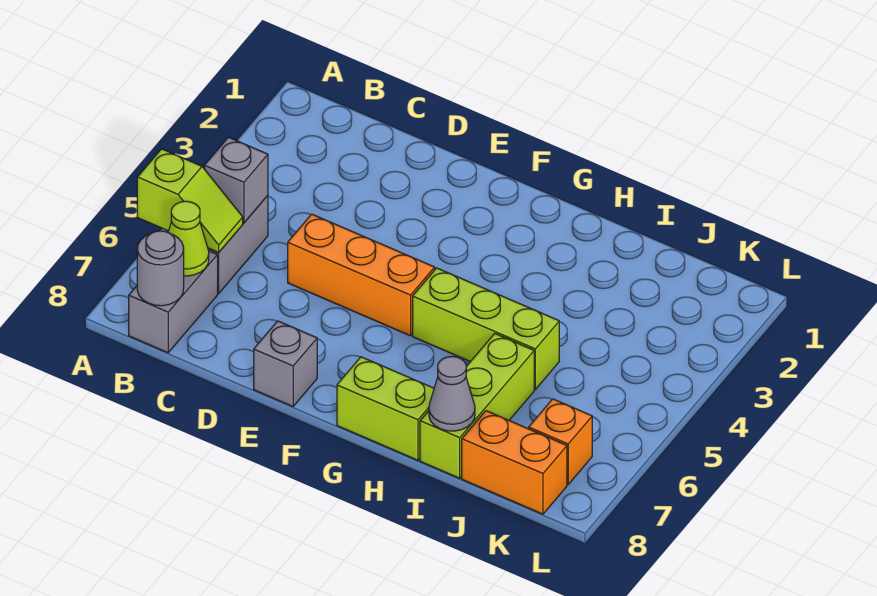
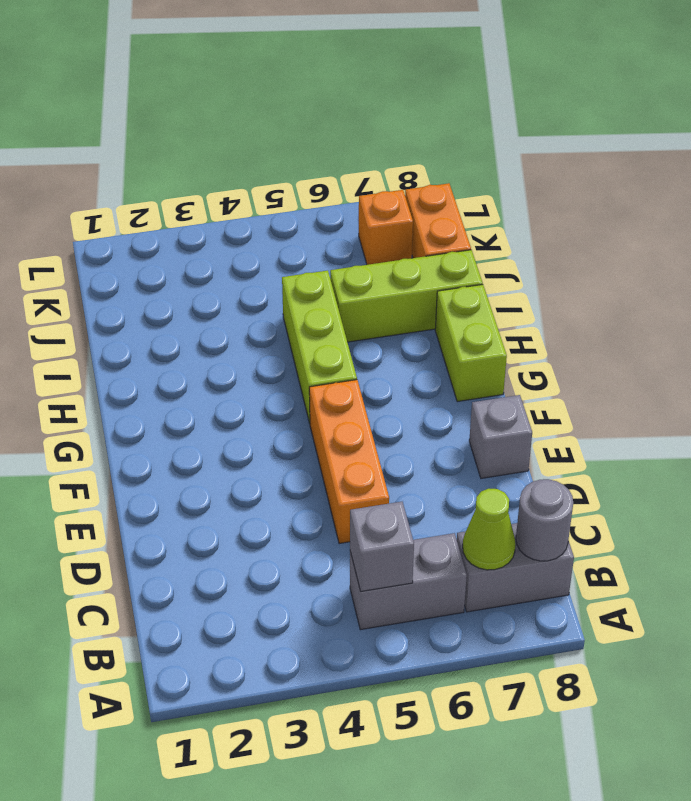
lime 1x2 slope [137,149,243,252] -> none
grey 1x1 cone [429,356,475,431] -> none

